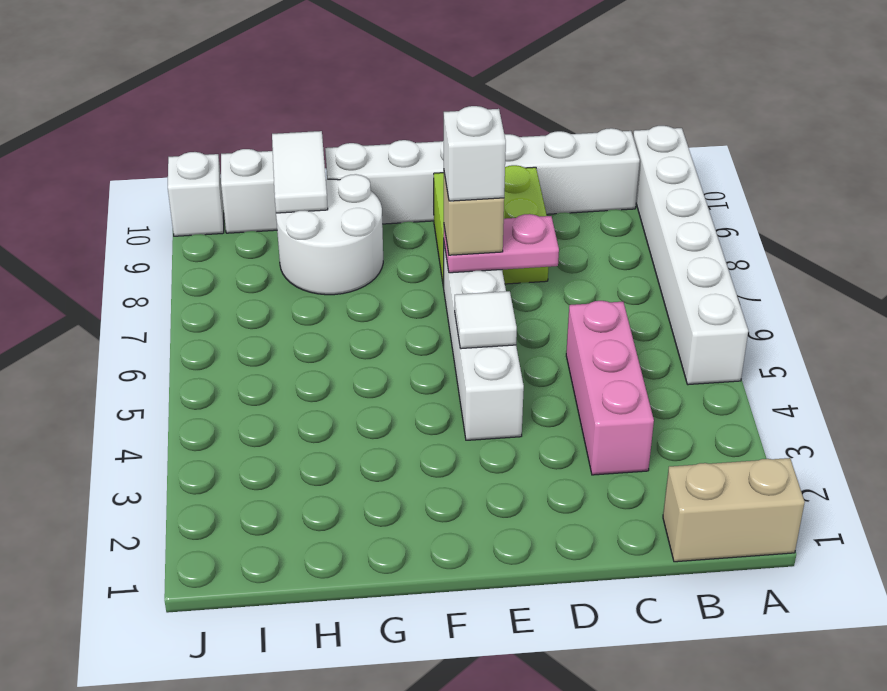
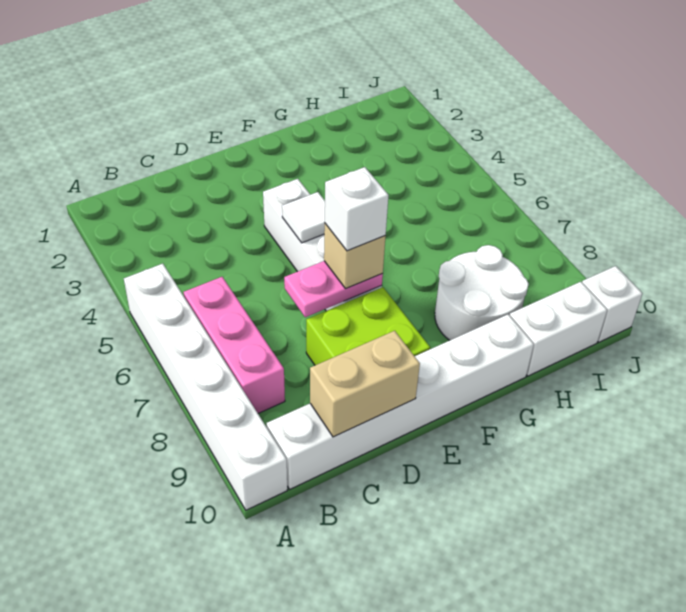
tan 1x2 brick [663,458,805,562] -> tan 1x2 brick moved to [310,331,420,437]
pink 1x3 brick [566,301,654,475] -> pink 1x3 brick moved to [184,277,285,413]
white 1x2 tile [272,131,328,213] -> none

